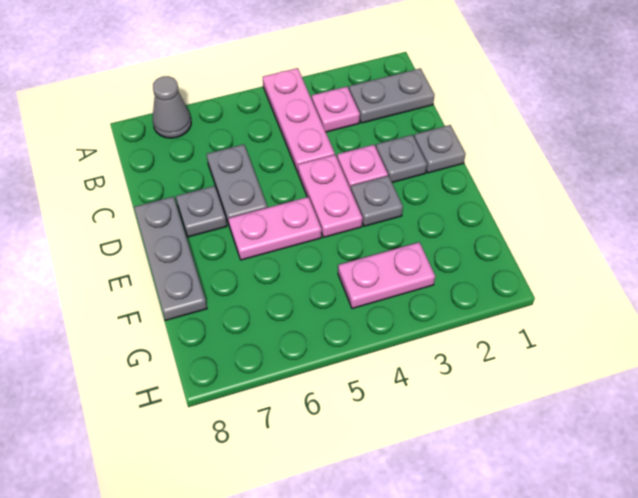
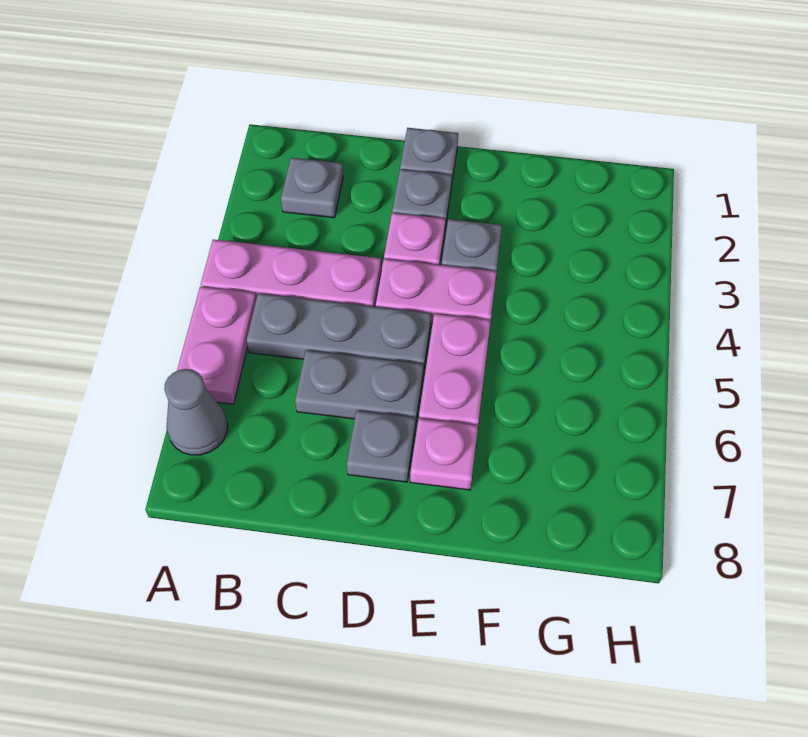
grey 1x2 plate [349,68,434,123] -> grey 1x1 plate [281,158,343,218]
pink 1x1 plate [312,87,360,132] -> pink 1x1 plate moved to [410,418,478,490]
grey 1x3 plate [134,197,207,320] -> grey 1x3 plate moved to [247,293,431,373]
pink 1x2 plate [338,242,435,309] -> pink 1x2 plate moved to [177,287,256,404]

